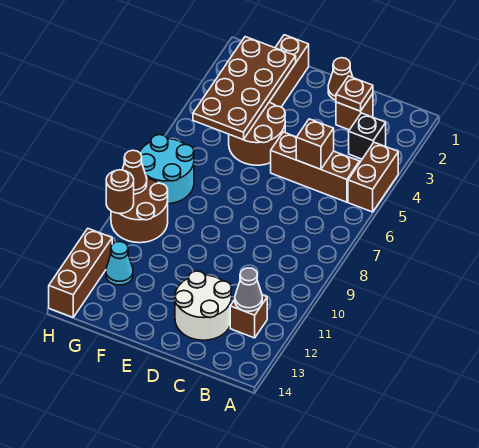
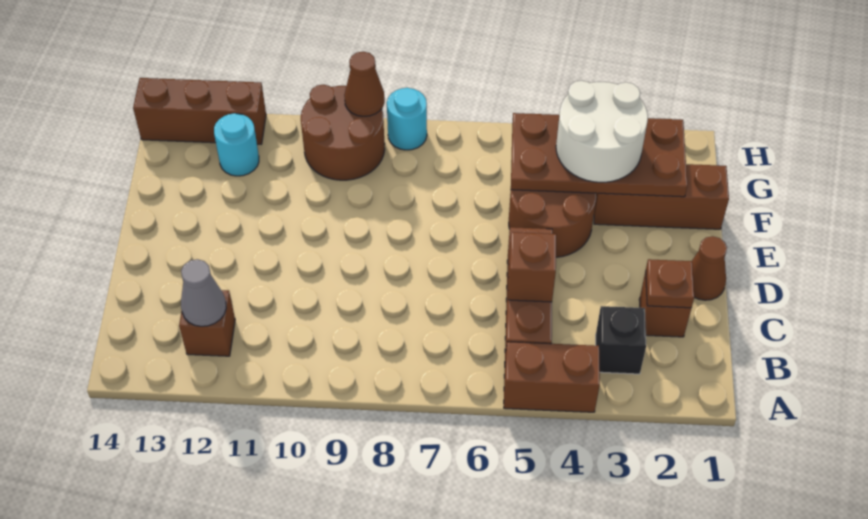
white 2x2 round brick [175,271,232,340] -> white 2x2 round brick moved to [556,81,648,182]
cyan 2x2 round brick [139,135,194,204] -> cyan 1x1 round brick [387,88,427,150]
cyan 1x1 cone [106,242,133,285] -> cyan 1x1 round brick [214,113,259,176]
brown 1x1 round brick [106,170,134,213] -> none

